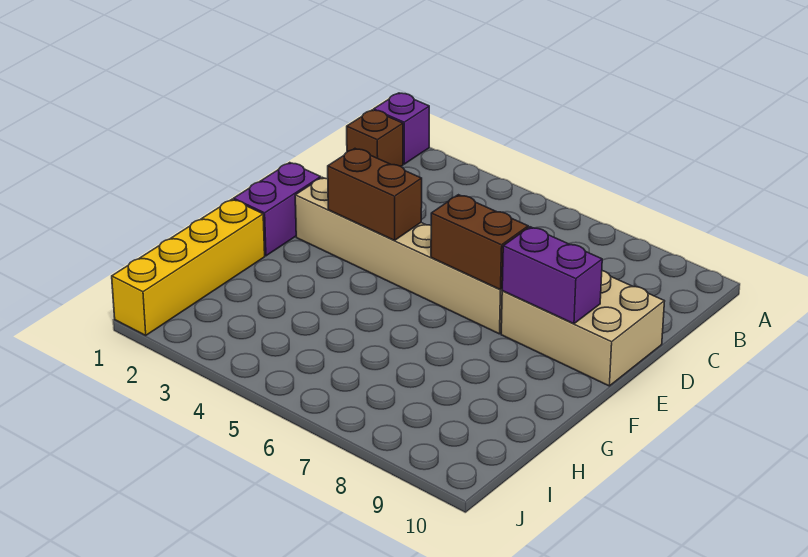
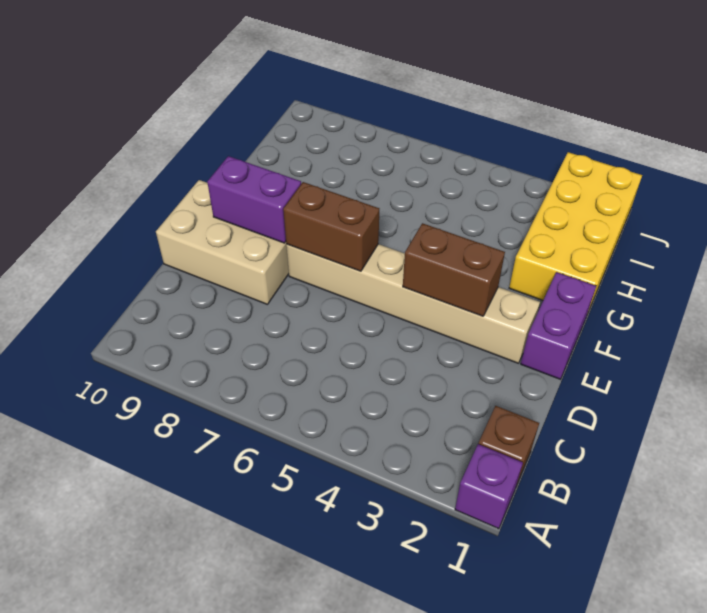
yellow 1x4 brick [112,199,265,335] -> yellow 2x4 brick [509,152,642,311]

